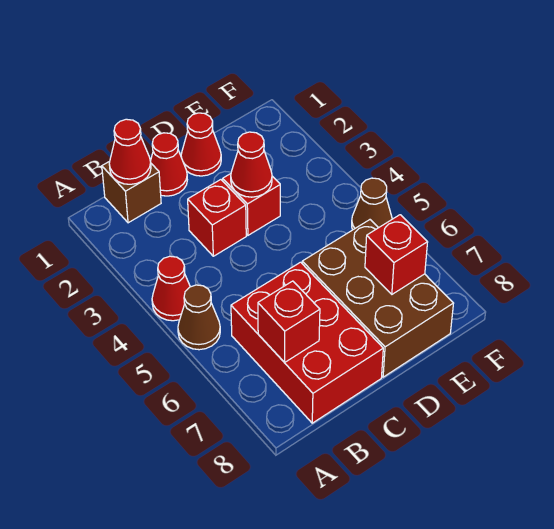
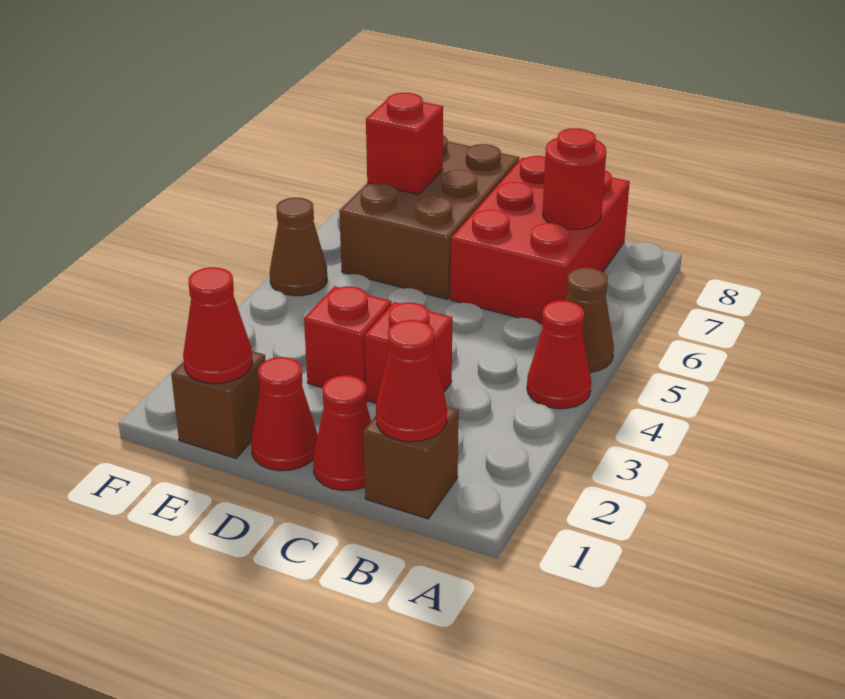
red 1x1 brick [258,281,320,363] -> red 1x1 round brick [543,128,606,229]
red 1x1 cone [231,132,272,197] -> red 1x1 cone moved to [183,267,252,383]
none -> brown 1x1 brick [171,351,266,458]

